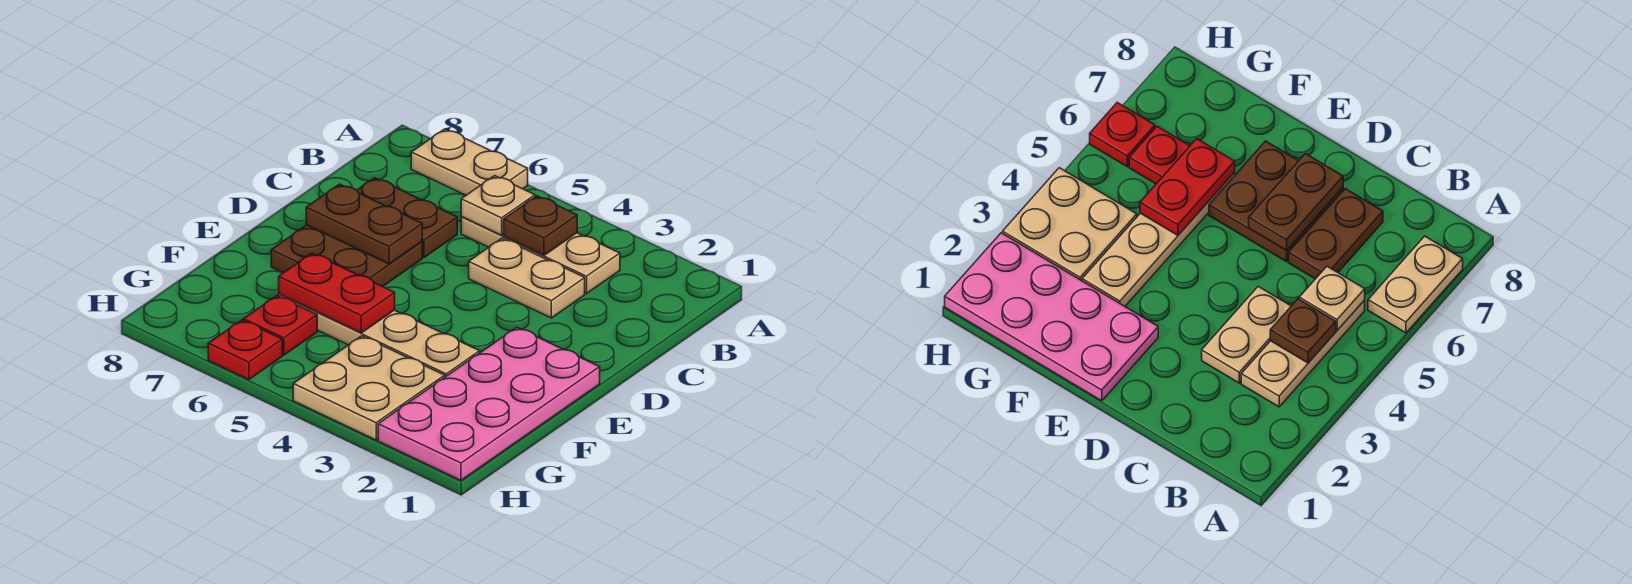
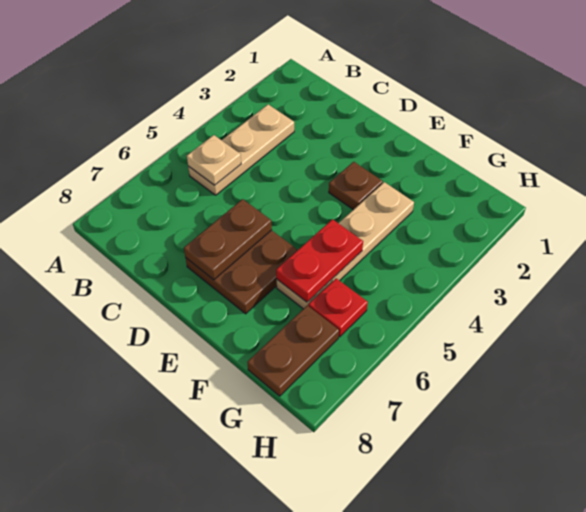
tan 1x2 plate [411,129,528,195] -> none
brown 1x1 plate [504,196,577,255] -> brown 1x1 plate moved to [329,162,383,210]
tan 1x2 plate [469,238,585,318] -> none
brown 1x2 plate [357,178,457,257] -> brown 1x2 plate moved to [247,305,339,396]
pink 2x4 plate [378,327,600,480] -> none
tan 2x2 plate [293,336,445,440] -> none
red 1x1 plate [208,320,282,380] -> none

